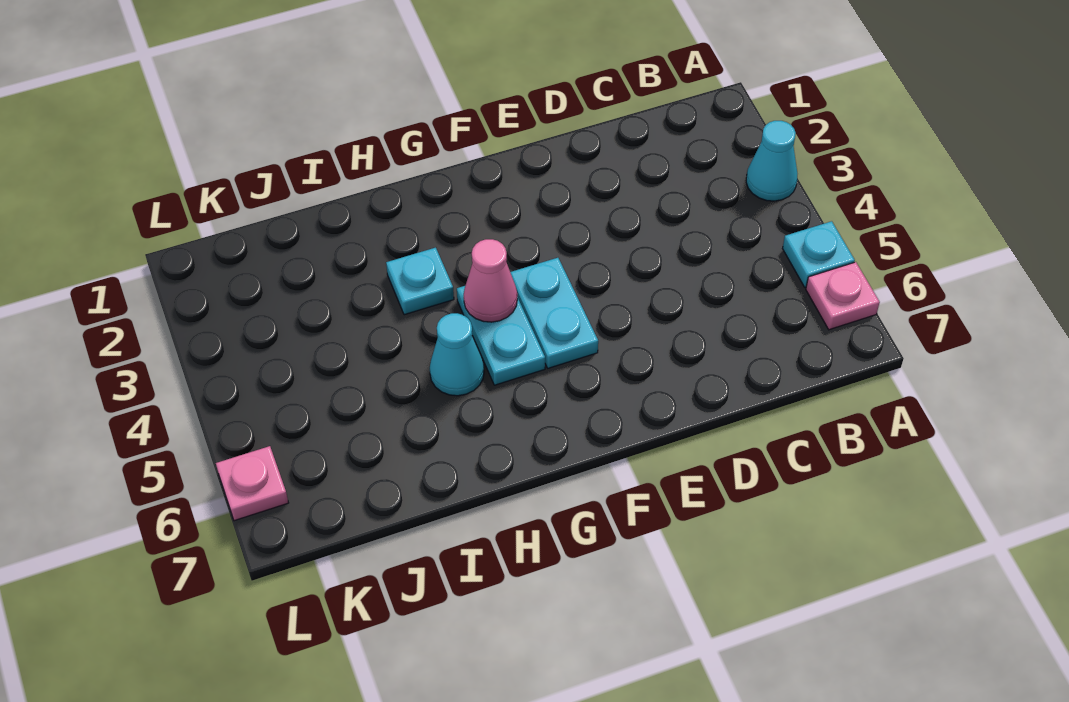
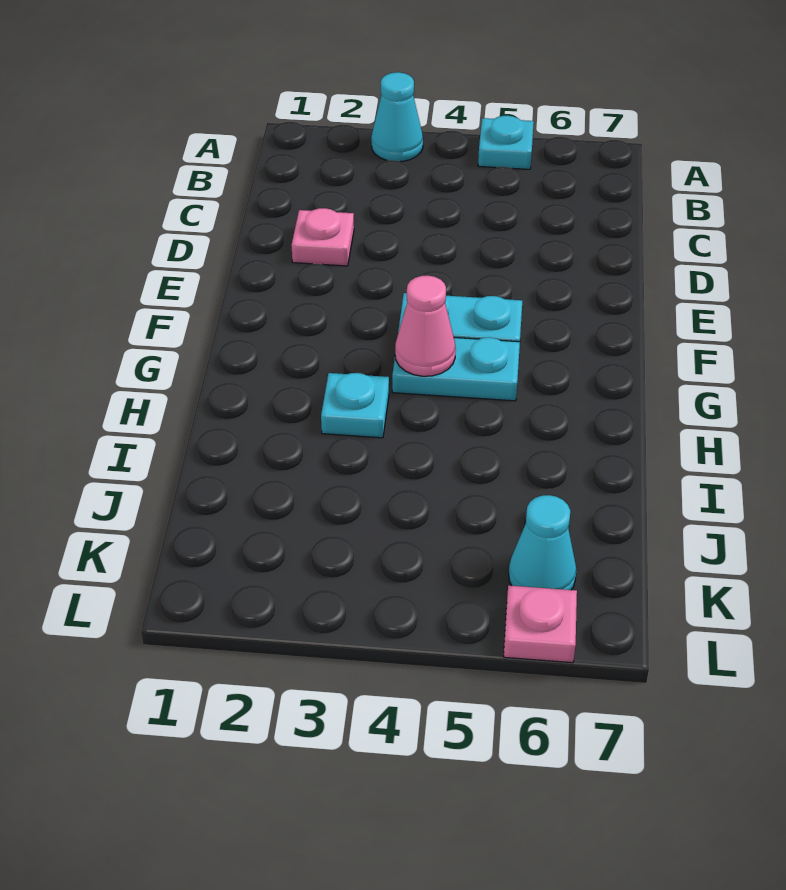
pink 1x1 plate [806,262,880,330] -> pink 1x1 plate moved to [291,208,354,266]
cyan 1x1 cone [430,313,484,396] -> cyan 1x1 cone moved to [509,495,576,590]

